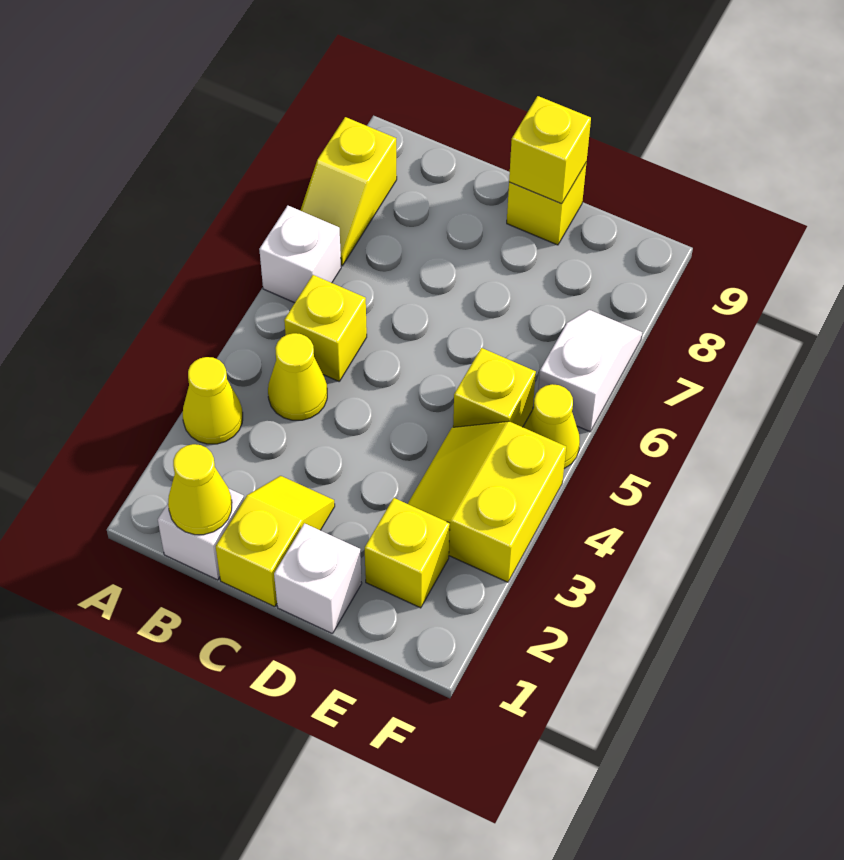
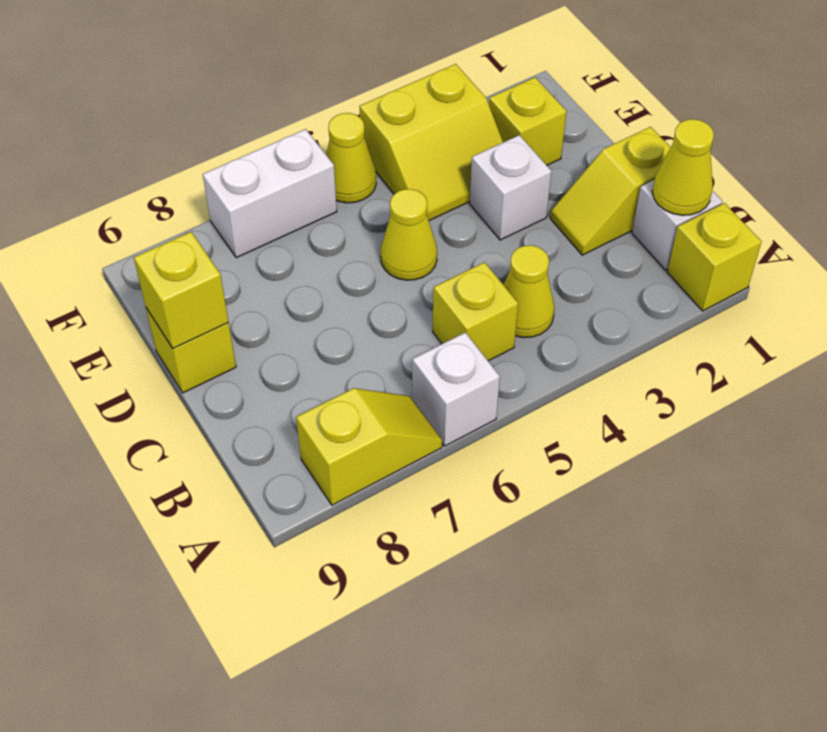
yellow 1x1 cone [183,357,243,444] -> yellow 1x1 cone moved to [381,189,437,280]
white 1x1 brick [274,523,362,633] -> white 1x1 brick moved to [470,135,551,240]
yellow 1x1 brick [453,348,536,427] -> yellow 1x1 brick moved to [668,203,761,311]
white 1x2 slope [538,310,642,432] -> white 1x2 brick [203,129,337,258]

